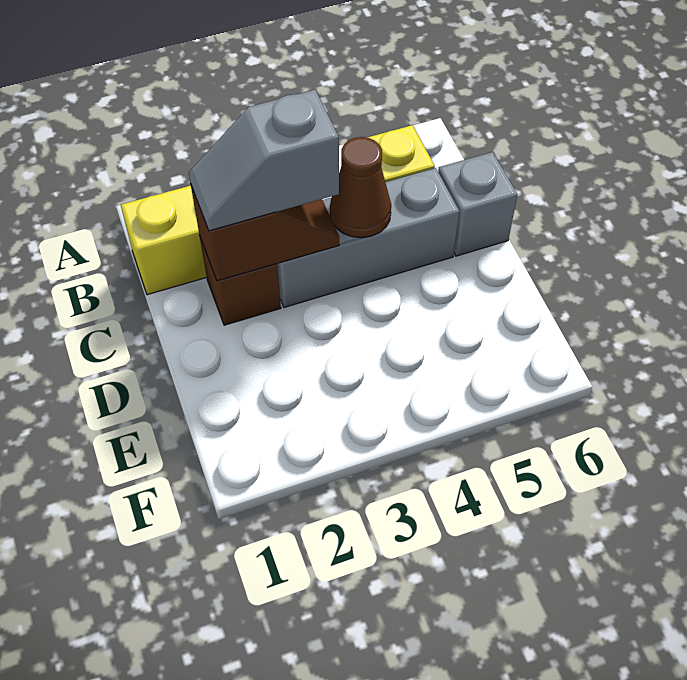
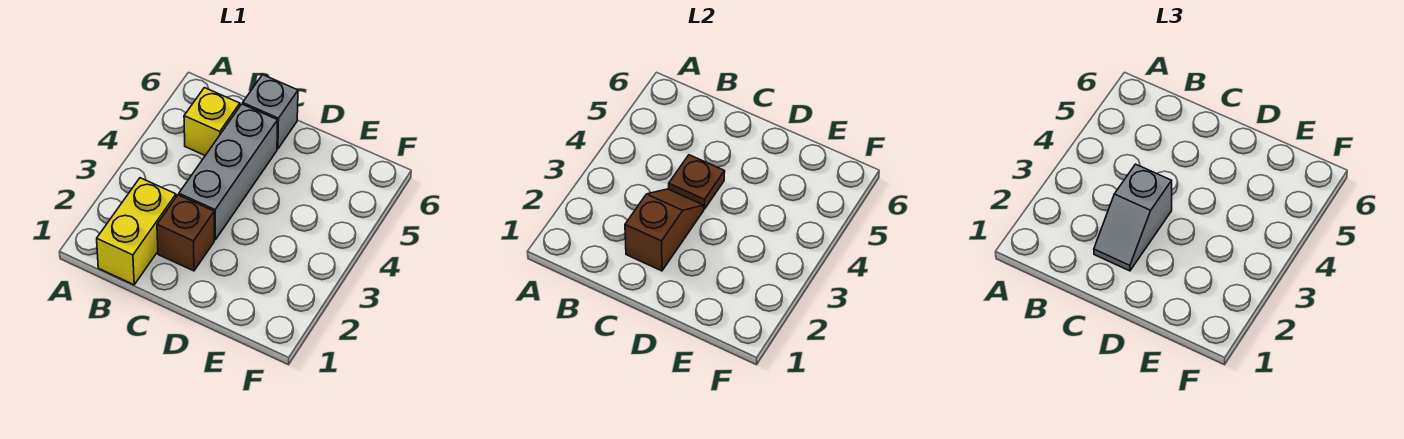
brown 1x1 cone [330,137,391,238] -> brown 1x1 plate [669,155,725,209]

